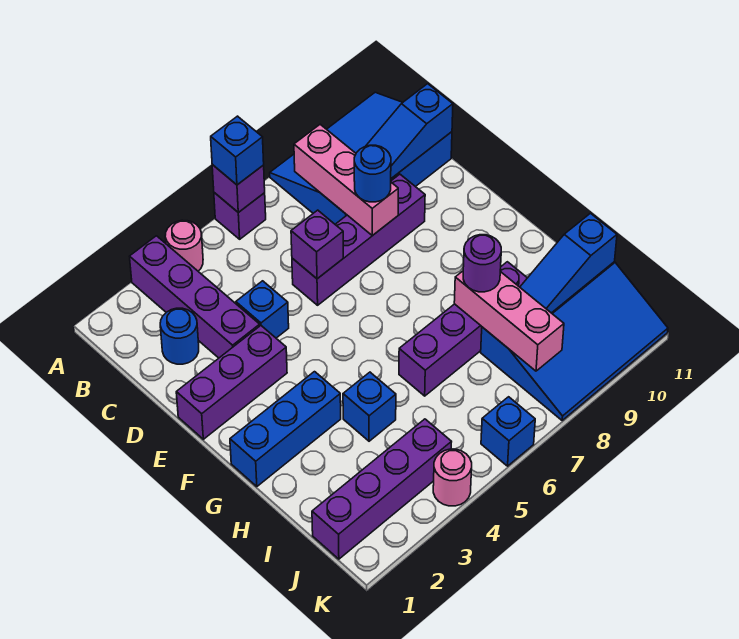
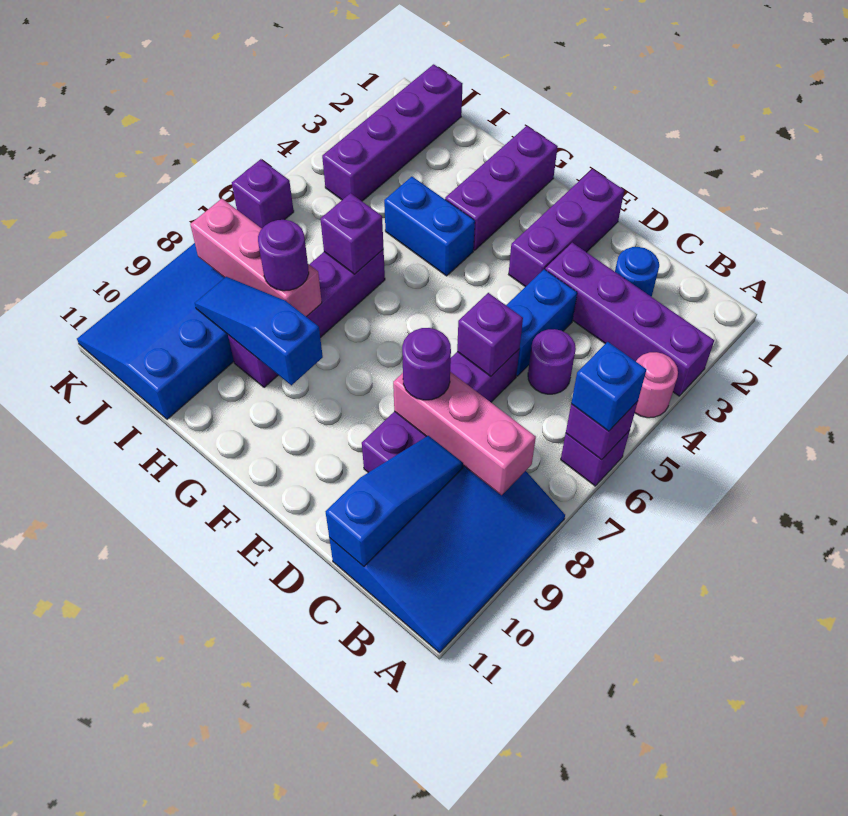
none -> purple 1x1 round brick [528,329,576,394]
blue 1x1 brick [236,281,289,338] -> blue 1x2 brick [506,269,577,376]
blue 1x1 round brick [354,145,391,202] -> purple 1x1 round brick [402,328,451,400]
blue 1x3 brick [230,372,341,487] -> purple 1x3 brick [445,126,558,250]
blue 1x1 brick [343,372,396,441] -> blue 1x2 brick [384,177,475,276]
none -> purple 1x1 brick [320,193,384,274]
blue 1x3 slope [520,213,617,313] -> blue 1x3 slope turned to [195,277,323,385]
pink 1x1 round brick [433,449,472,506] -> none
blue 1x1 brick [481,397,535,466] -> purple 1x1 brick [232,159,294,228]

